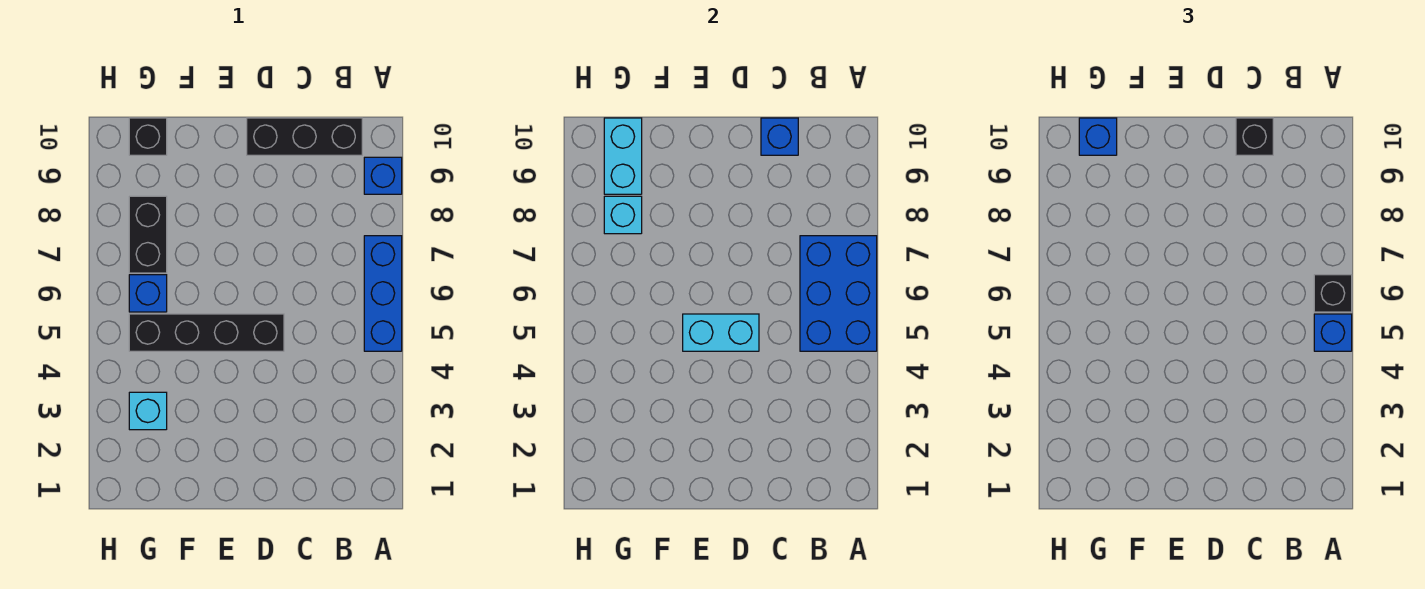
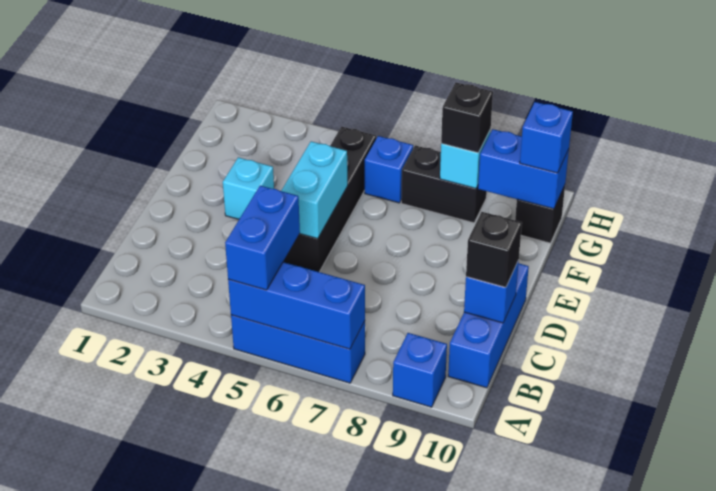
blue 2x3 brick [800,236,877,351] -> blue 1x3 brick [228,262,365,349]
blue 1x1 brick [1314,314,1352,351] -> blue 1x2 brick [225,186,300,290]
black 1x1 brick [1314,275,1352,312] -> black 1x1 brick moved to [441,83,493,153]
black 1x3 brick [247,118,362,155] -> blue 1x3 brick [448,263,529,388]
cyan 1x1 brick [129,392,167,430] -> cyan 1x1 brick moved to [223,157,274,219]
cyan 1x2 brick [604,118,642,194] -> blue 1x2 brick [478,129,569,209]

